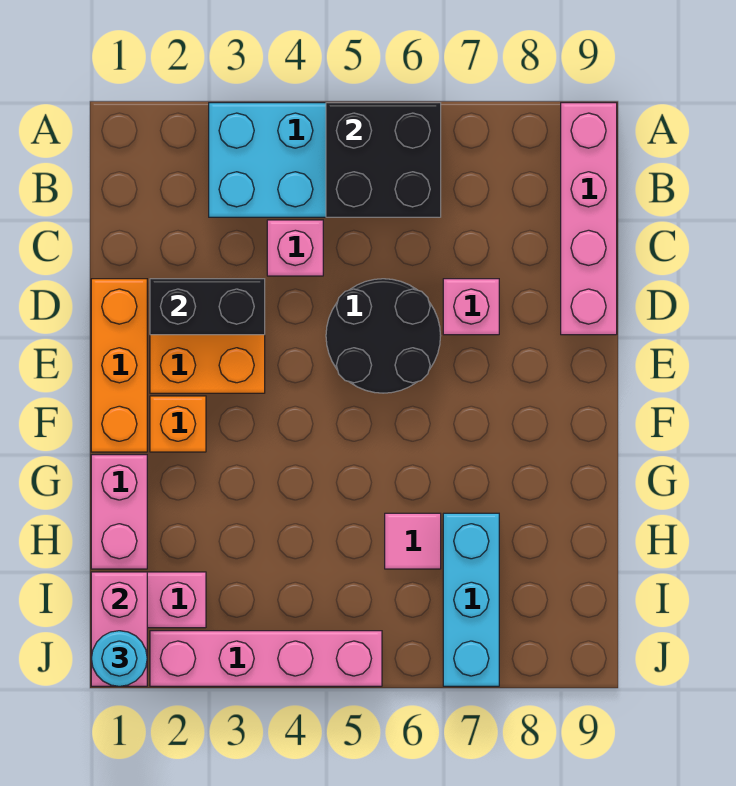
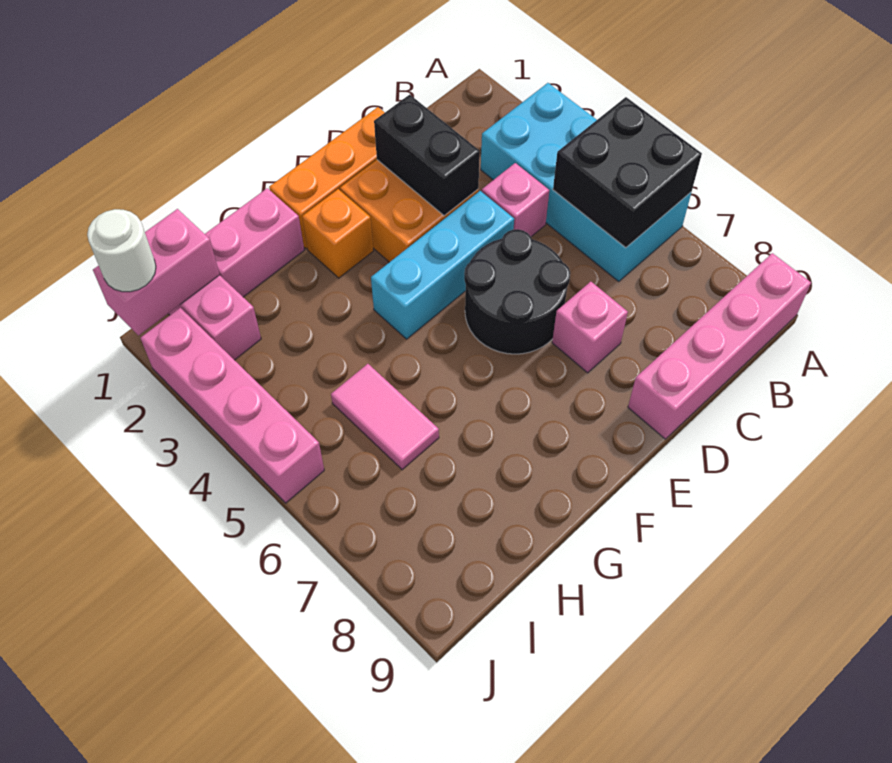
pink 1x1 tile [385,513,441,569] -> pink 1x2 tile [331,364,439,470]
cyan 1x3 brick [443,513,499,686] -> cyan 1x3 brick moved to [371,191,514,339]
cyan 1x1 round brick [91,631,147,686] -> white 1x1 round brick [87,209,156,292]

